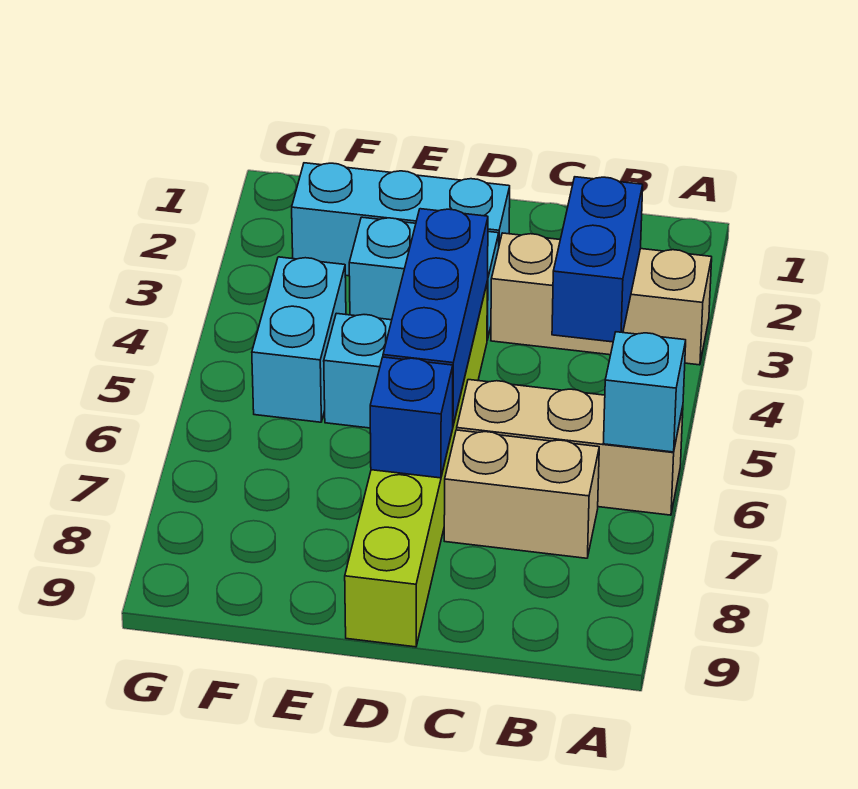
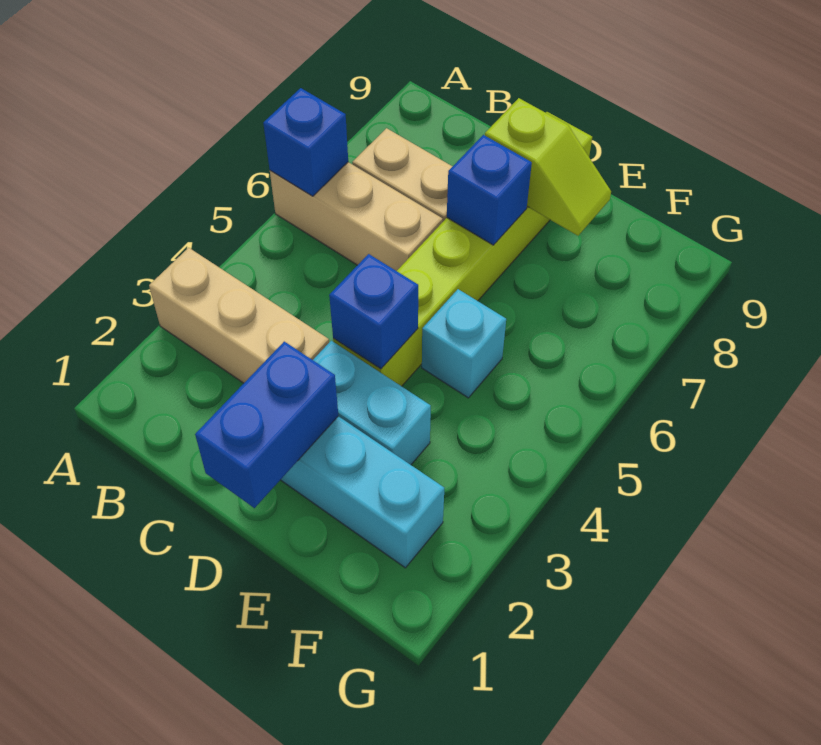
cyan 1x1 brick [603,332,686,452] -> blue 1x1 brick [263,88,348,196]
blue 1x2 brick [552,177,643,342] -> blue 1x2 brick moved to [195,342,338,508]
blue 1x3 brick [383,209,488,425] -> blue 1x1 brick [329,254,418,369]
none -> lime 1x2 slope [485,98,611,236]
cyan 1x2 brick [252,257,346,422] -> none

